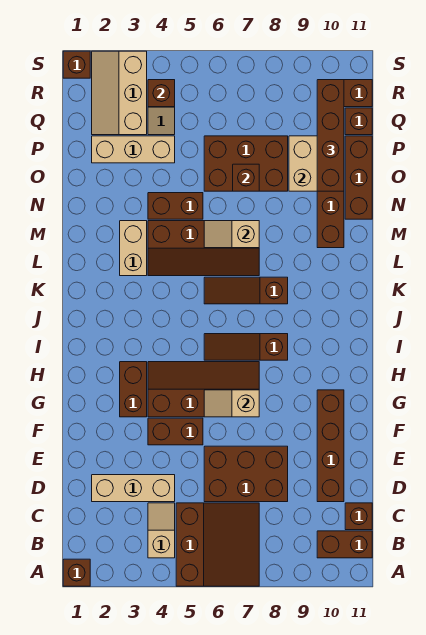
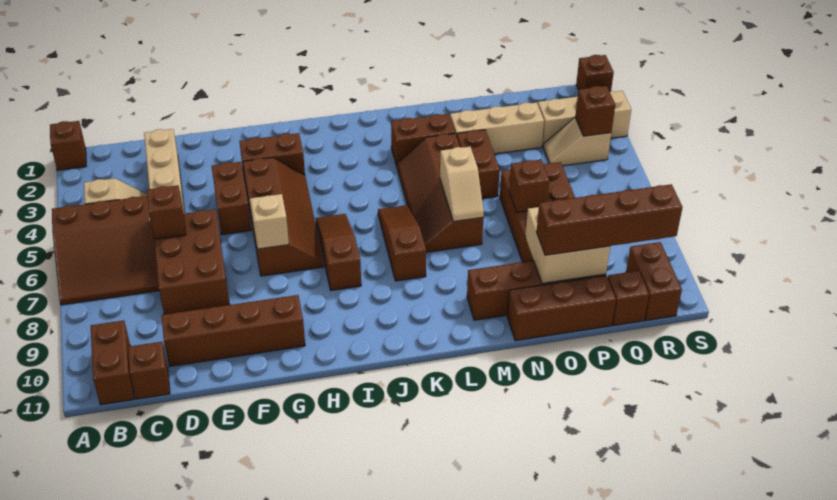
none -> brown 1x1 brick [147,185,186,239]
tan 1x2 brick [120,221,147,276] -> brown 1x2 brick [391,114,455,166]
tan 1x2 slope [204,221,259,248] -> tan 1x2 slope turned to [440,146,484,222]
tan 1x3 brick [92,136,175,163] -> tan 1x3 brick turned to [450,102,544,154]

